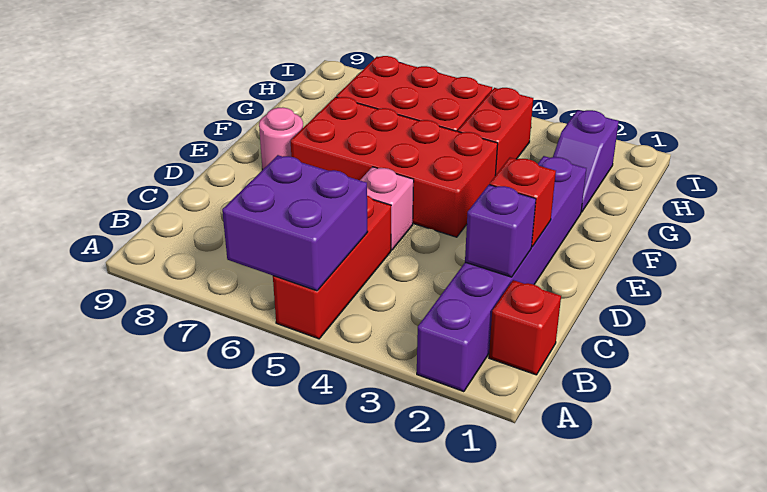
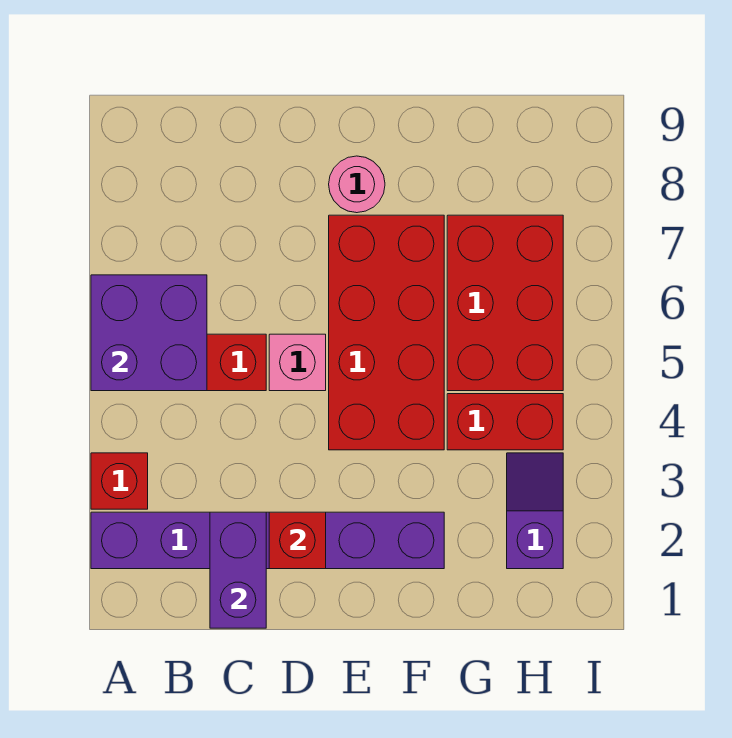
red 1x1 brick [489,280,561,375] -> red 1x1 brick moved to [91,453,148,509]
purple 1x1 brick [465,185,536,277] -> purple 1x2 brick [210,512,266,628]
purple 1x2 slope [553,110,619,212] -> purple 1x2 slope turned to [507,453,563,569]

